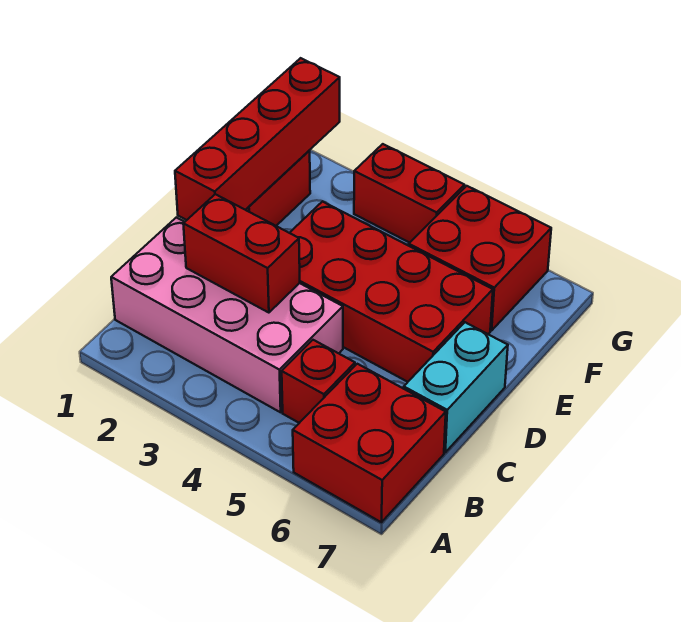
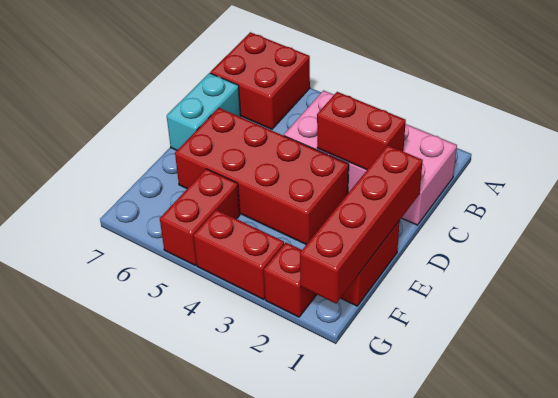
red 1x1 brick [282,340,355,423] -> red 1x1 brick moved to [264,243,317,317]
red 2x2 brick [409,186,551,331] -> red 1x2 brick [160,169,240,265]

